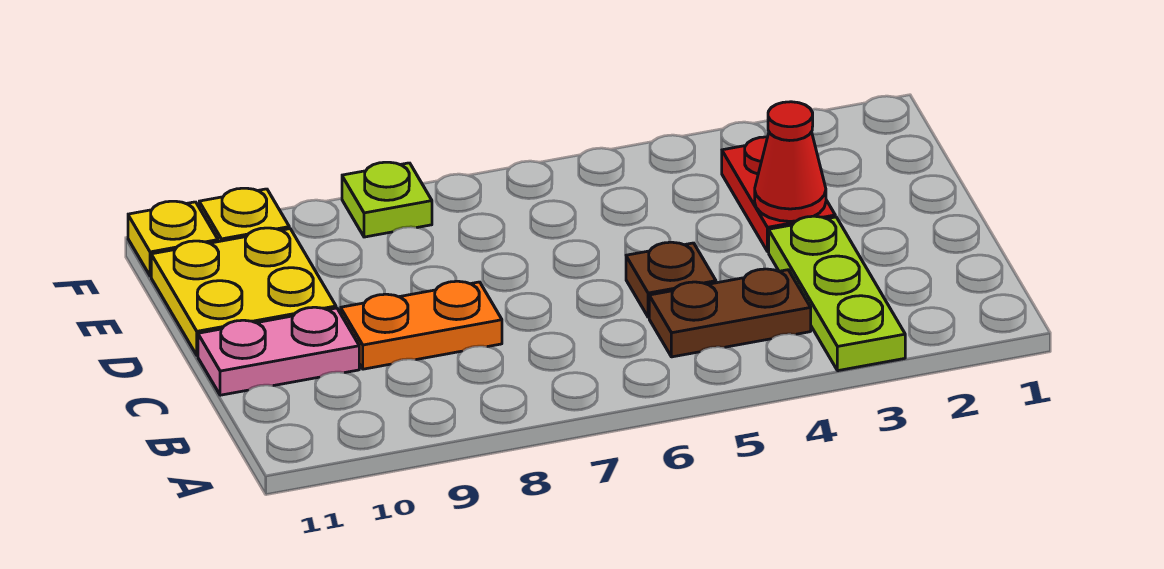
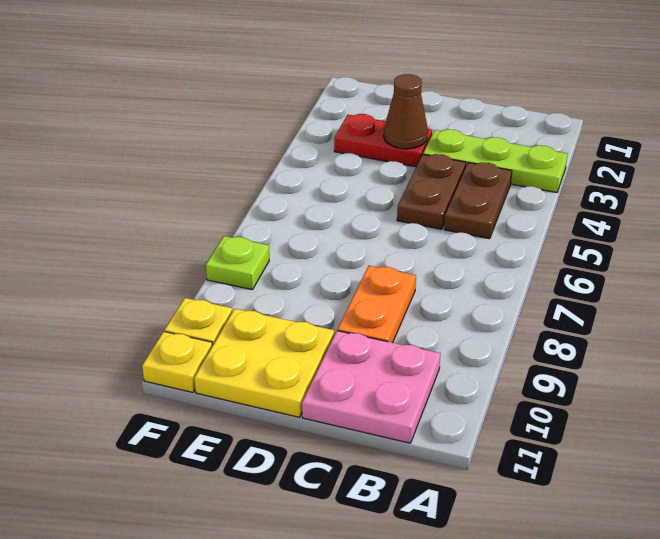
brown 1x1 plate [626,242,716,317] -> brown 1x2 plate [397,154,466,229]
pink 1x2 plate [198,307,359,395] -> pink 2x2 plate [302,331,440,443]
red 1x1 cone [755,102,826,221] -> brown 1x1 cone [384,74,428,149]

